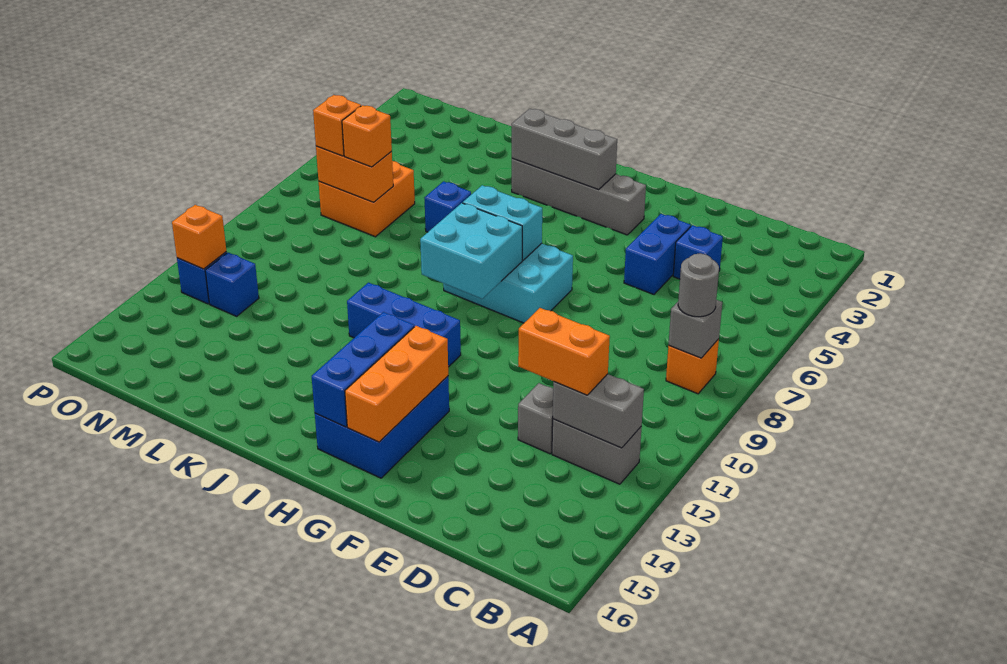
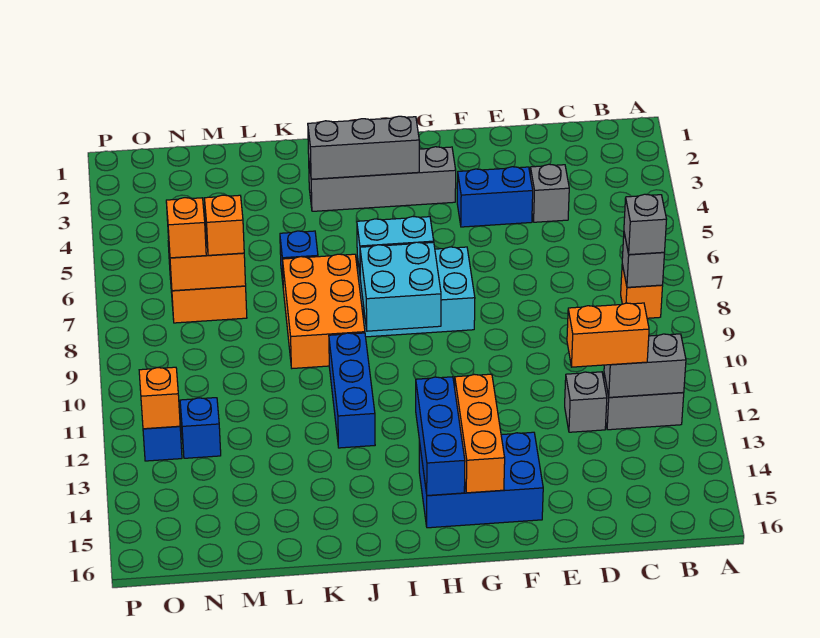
grey 1x1 round brick [678,253,719,317] -> grey 1x1 brick [624,194,667,255]
blue 1x1 brick [673,225,723,279] -> grey 1x1 brick [530,164,569,222]
blue 1x2 brick [624,214,691,294] -> blue 1x2 brick turned to [457,167,533,227]
blue 2x3 brick [315,376,449,478] -> blue 2x3 brick turned to [419,432,543,528]
blue 1x3 brick [347,283,461,367] -> blue 1x3 brick turned to [329,333,375,448]
none -> orange 2x3 brick [283,254,365,368]

